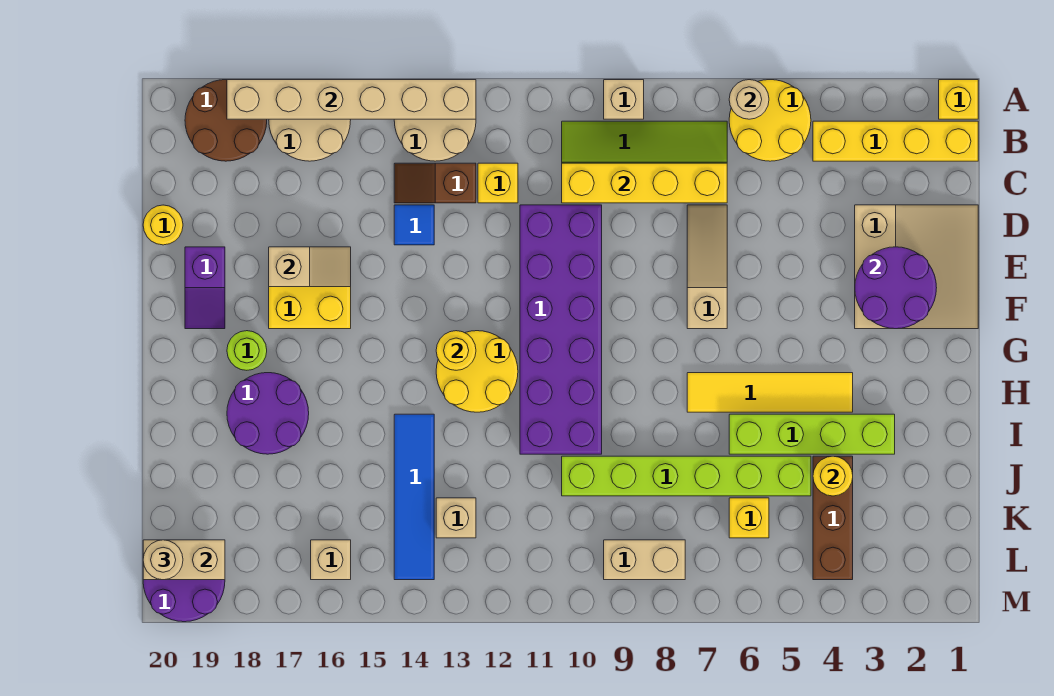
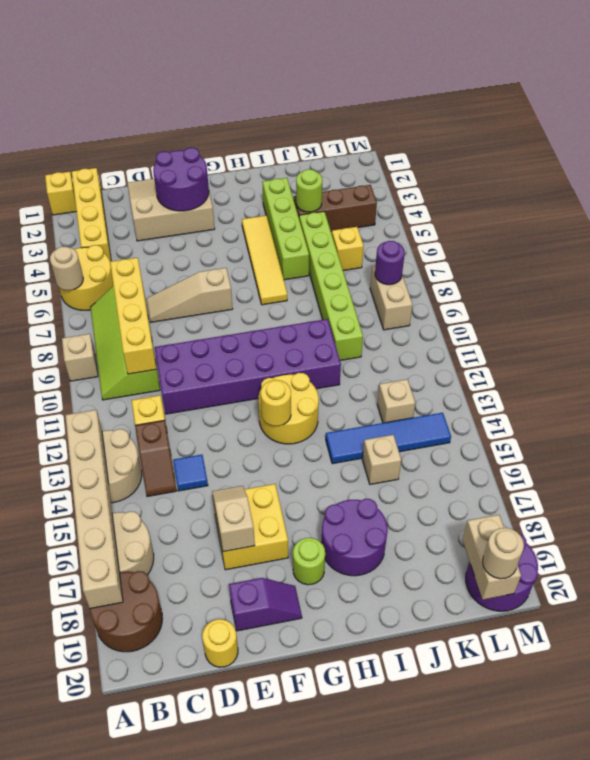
yellow 1x1 round brick [813,456,853,496] -> lime 1x1 round brick [296,169,322,212]
none -> purple 1x1 round brick [375,241,405,285]
tan 1x1 brick [311,540,351,580] -> tan 1x1 brick moved to [363,435,401,484]

